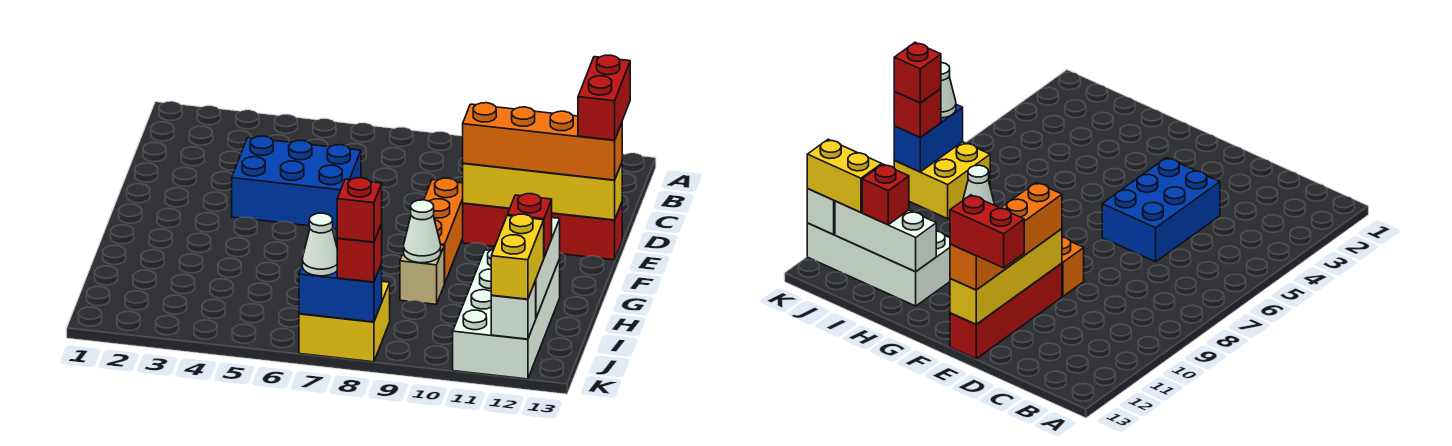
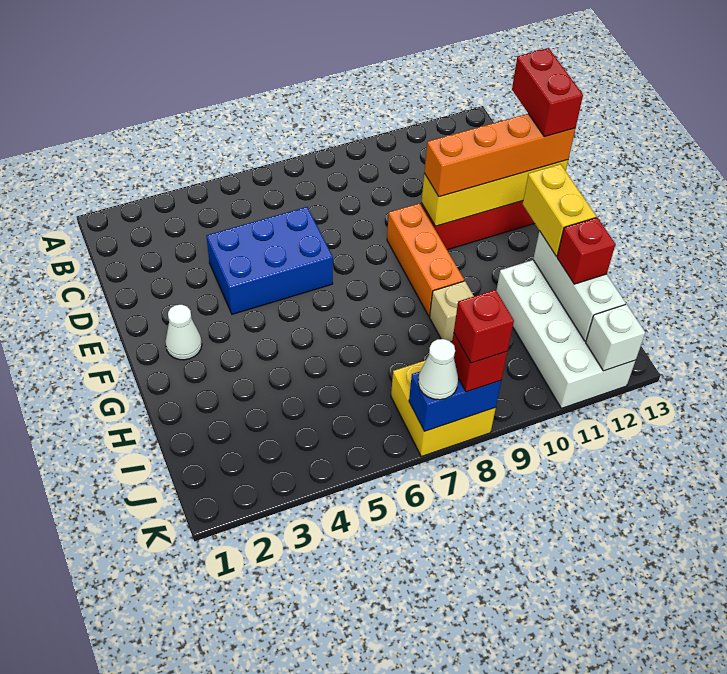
white 1x1 cone [404,200,441,263] -> white 1x1 cone moved to [165,305,202,360]
yellow 1x2 brick [491,214,544,299] -> yellow 1x2 brick moved to [523,164,596,256]

